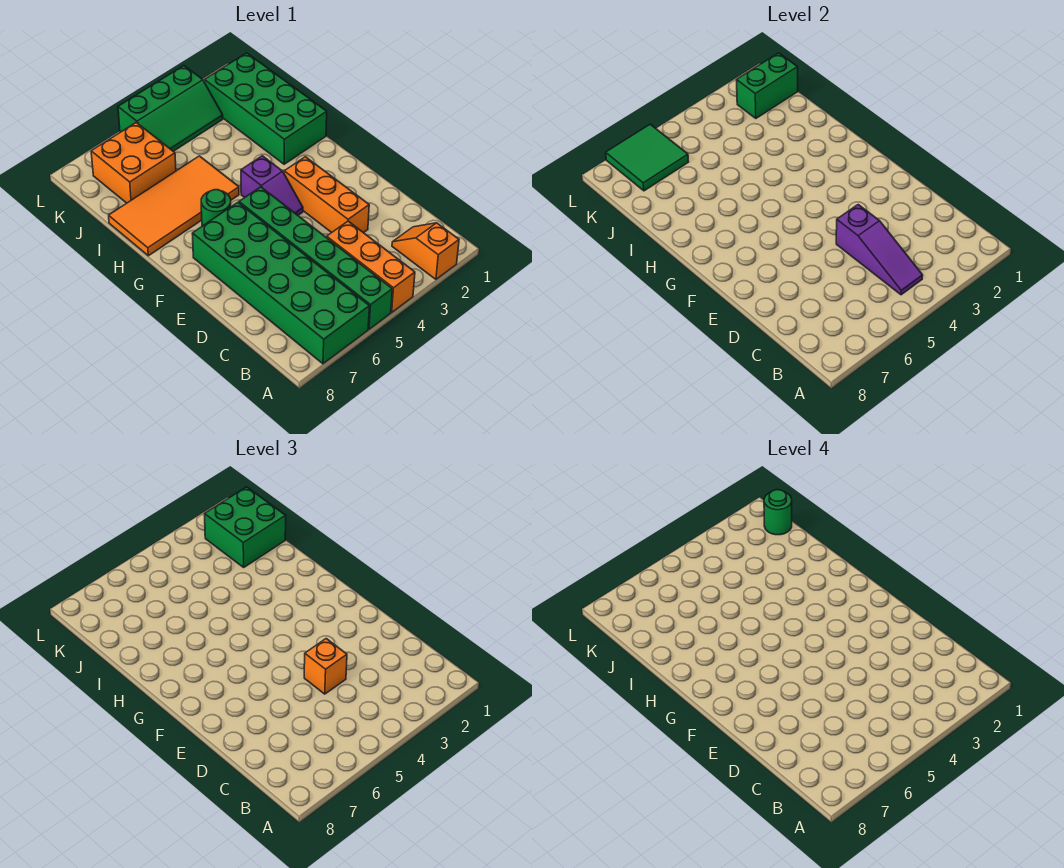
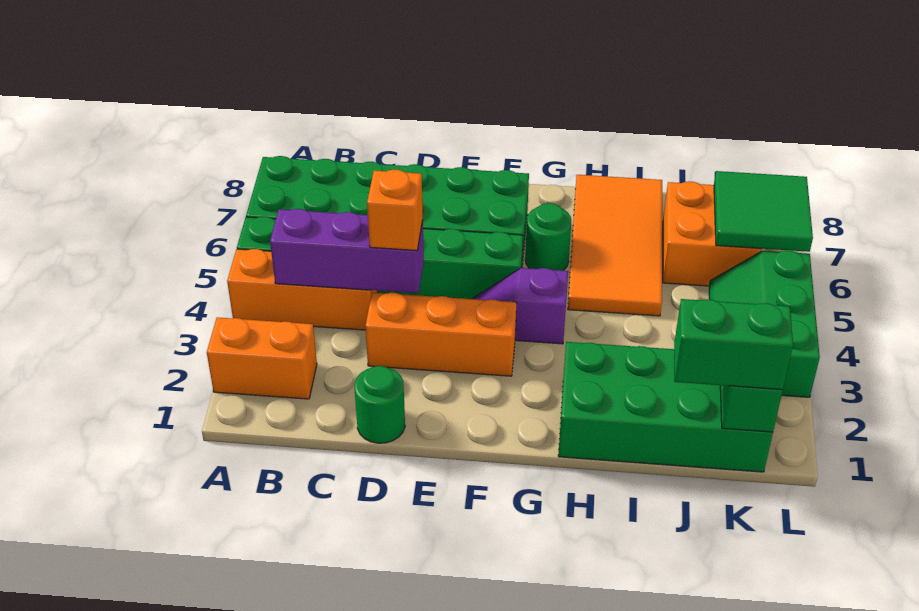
orange 1x2 slope [392,223,459,279] -> orange 1x2 brick [207,317,317,399]
purple 1x3 slope [836,205,923,295] -> purple 1x3 brick [270,209,424,293]
green 2x2 brick [205,487,286,567] -> green 1x2 brick [674,299,793,390]
green 1x1 round brick [764,490,792,535] -> green 1x1 round brick moved to [354,366,405,443]

